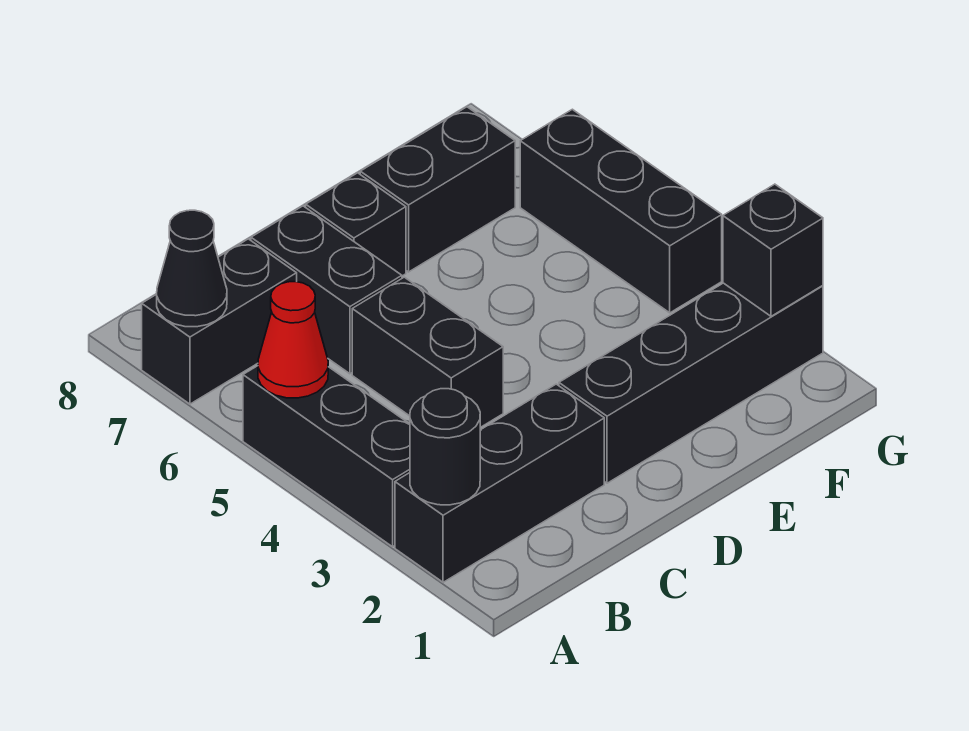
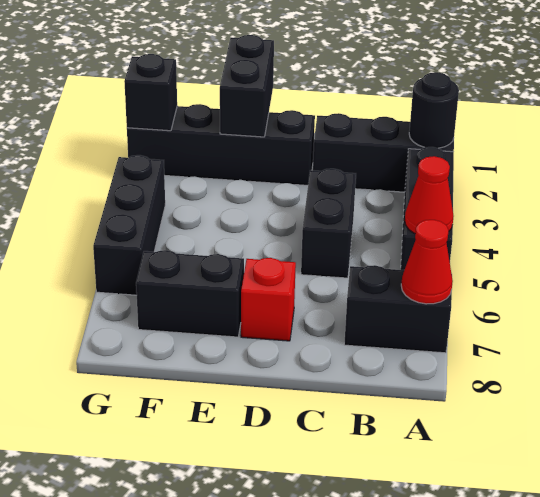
black 1x1 cone [157,210,227,327] -> red 1x1 cone [401,220,453,304]
black 1x2 brick [251,206,402,374] -> black 1x2 brick moved to [220,35,274,137]
black 1x1 brick [306,173,406,276] -> red 1x1 brick [241,258,296,341]

